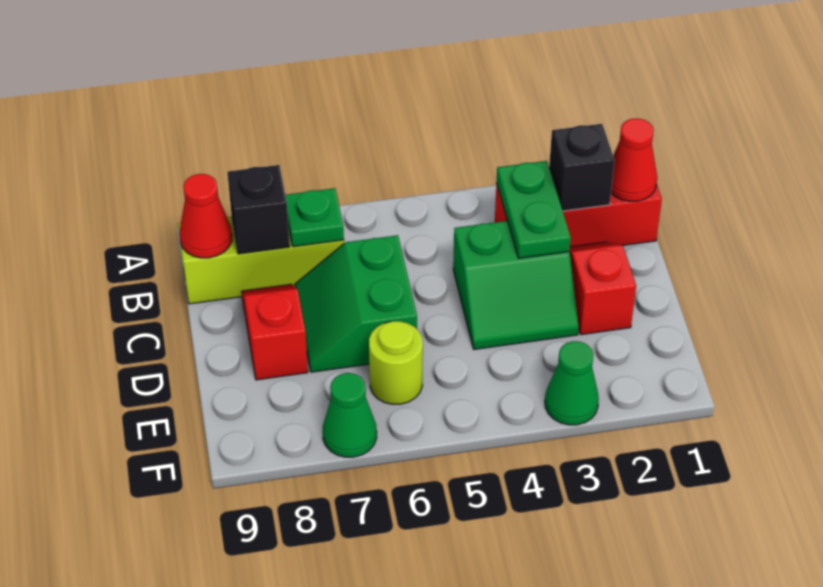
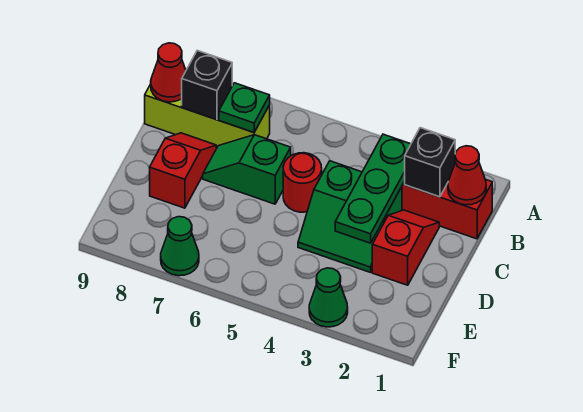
green 1x2 plate [497,161,571,258] -> green 1x3 plate [335,134,411,243]
none -> red 1x1 round brick [283,153,322,212]
green 2x2 slope [295,235,417,372] -> green 1x2 slope [203,135,291,204]
lime 1x1 round brick [369,321,423,404] -> none

